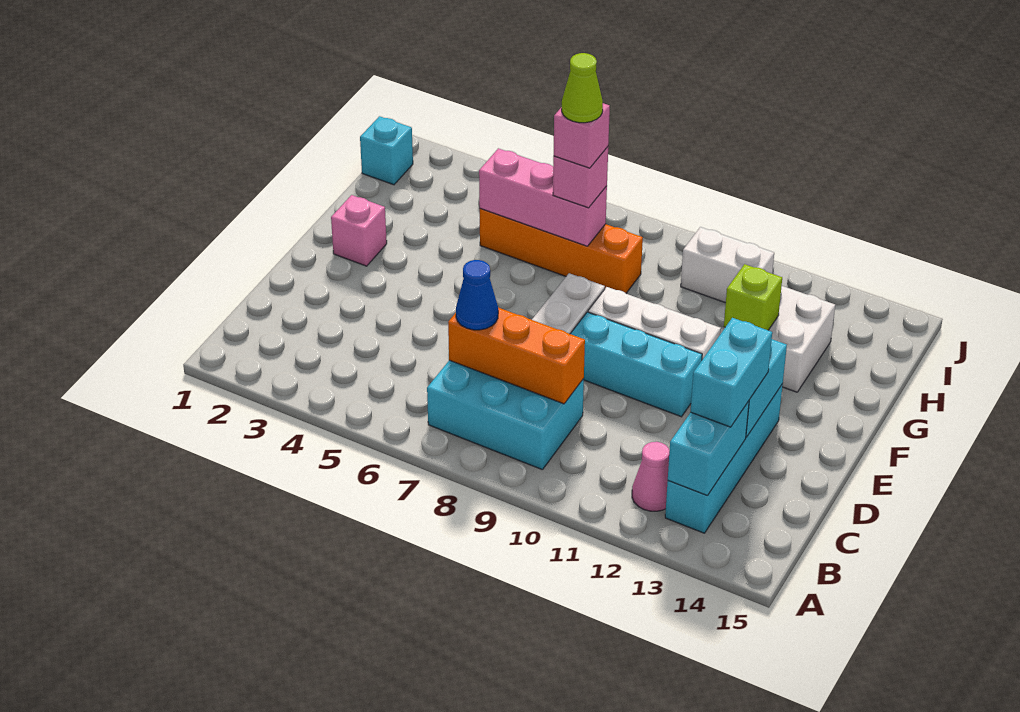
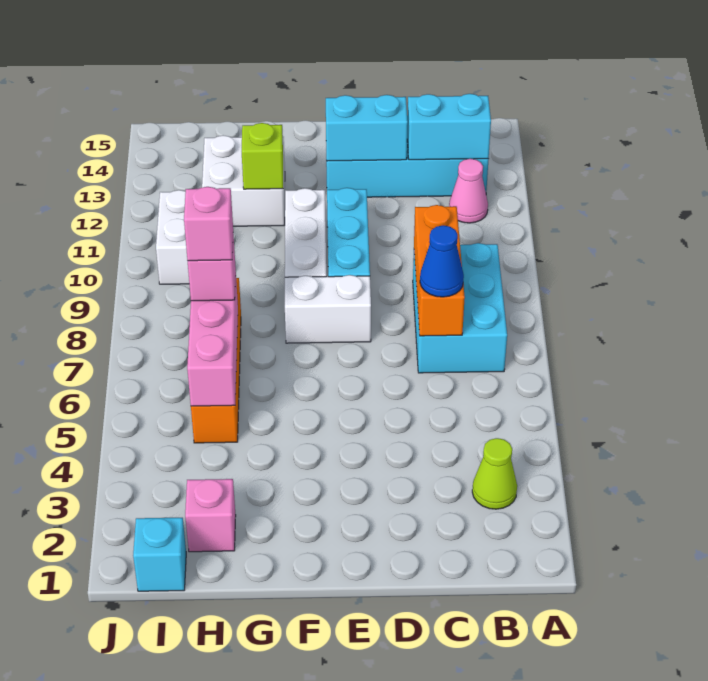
cyan 1x2 brick [691,318,772,427] -> none
pink 1x1 brick [331,195,387,266] -> pink 1x1 brick moved to [185,479,236,552]
lime 1x1 cone [562,53,603,123] -> lime 1x1 cone moved to [472,438,517,509]

